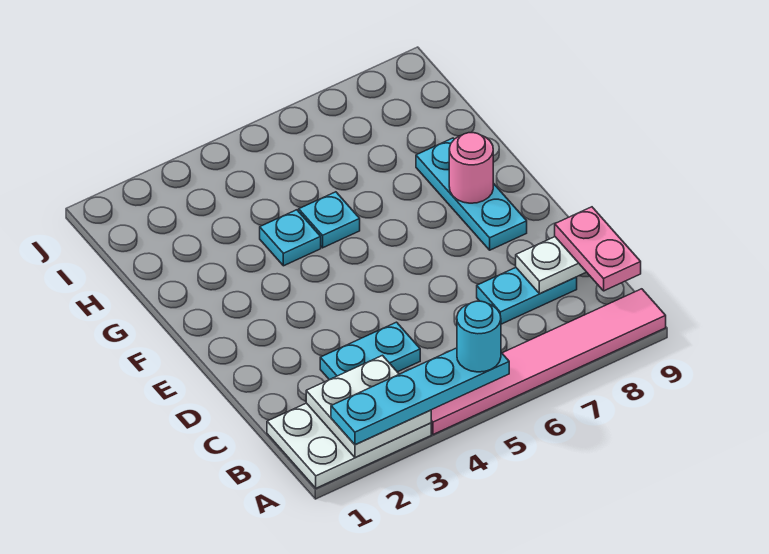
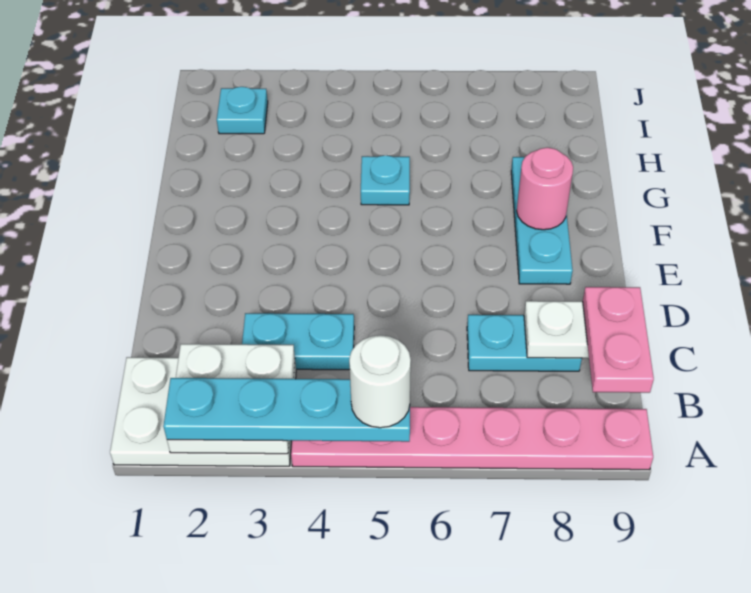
pink 1x6 tile [431,289,666,435] -> pink 1x6 plate [291,407,653,470]
cyan 1x1 round brick [457,301,501,372] -> white 1x1 round brick [349,335,411,428]
cyan 1x1 plate [260,210,321,266] -> cyan 1x1 plate moved to [217,87,268,134]

